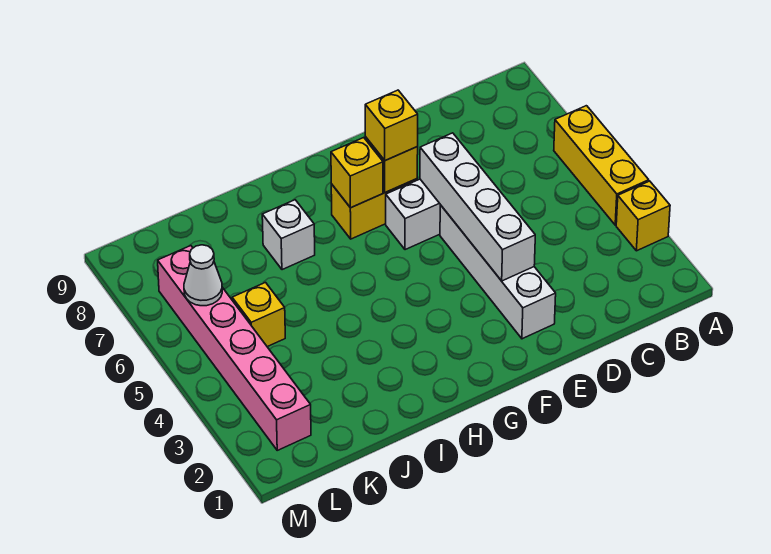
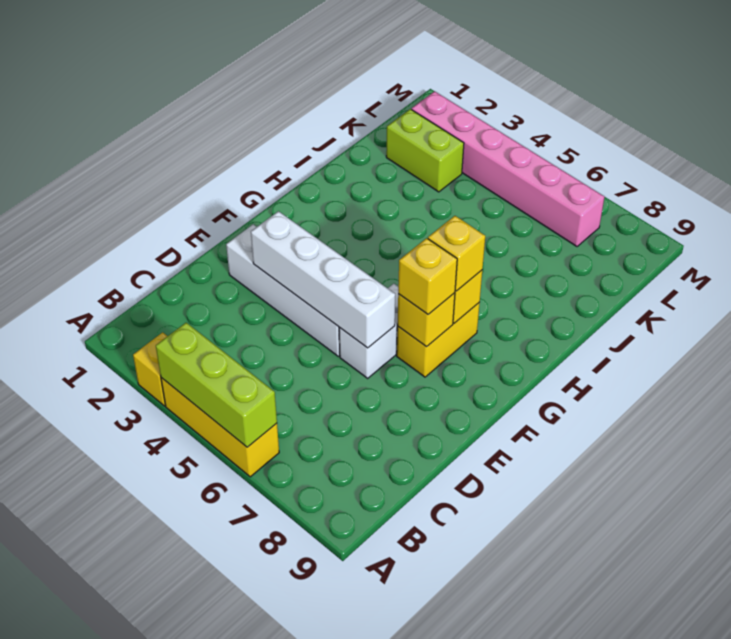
none -> lime 1x3 brick [156,323,277,447]
white 1x1 brick [262,200,315,270] -> none
none -> lime 1x2 brick [386,109,464,192]
yellow 1x1 brick [232,283,285,347] -> yellow 1x1 brick moved to [428,216,485,291]
white 1x1 cone [184,245,222,306] -> none

